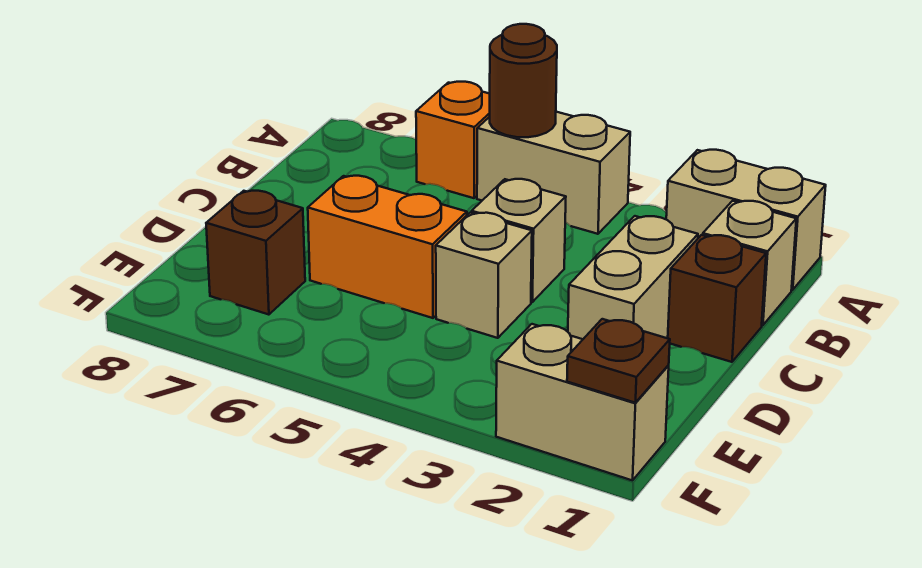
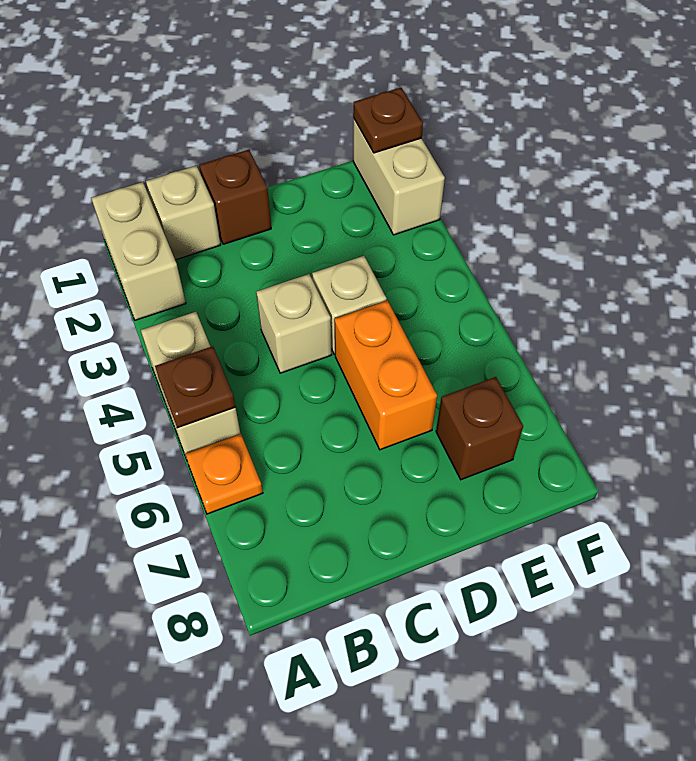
brown 1x1 round brick [490,24,557,137] -> brown 1x1 plate [155,346,235,428]
orange 1x1 brick [416,82,490,198] -> orange 1x1 plate [185,434,263,514]
tan 1x2 brick [568,216,698,339] -> none

